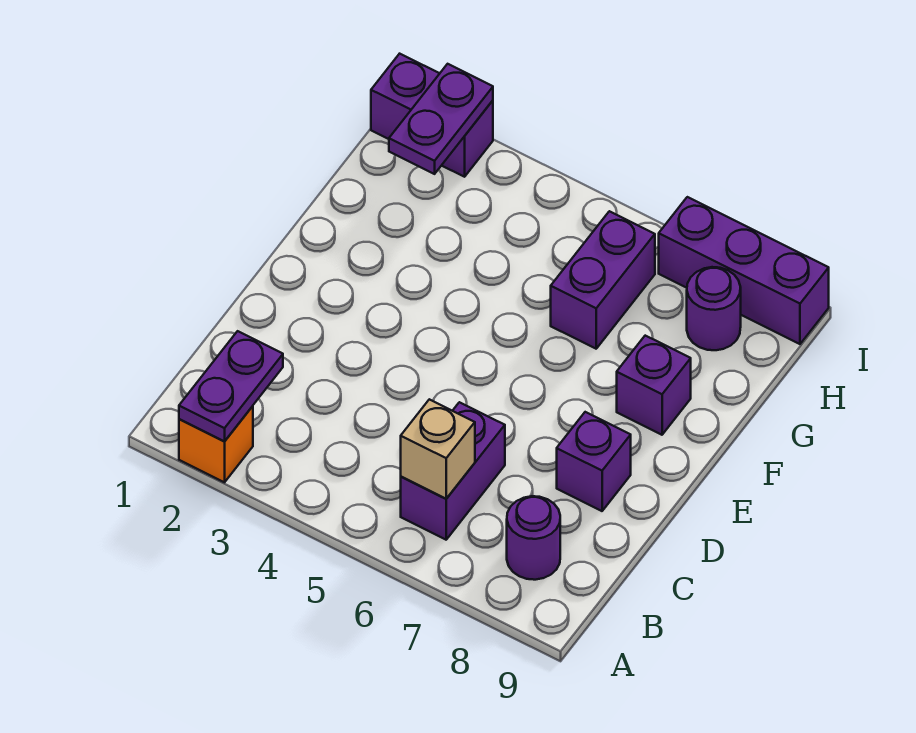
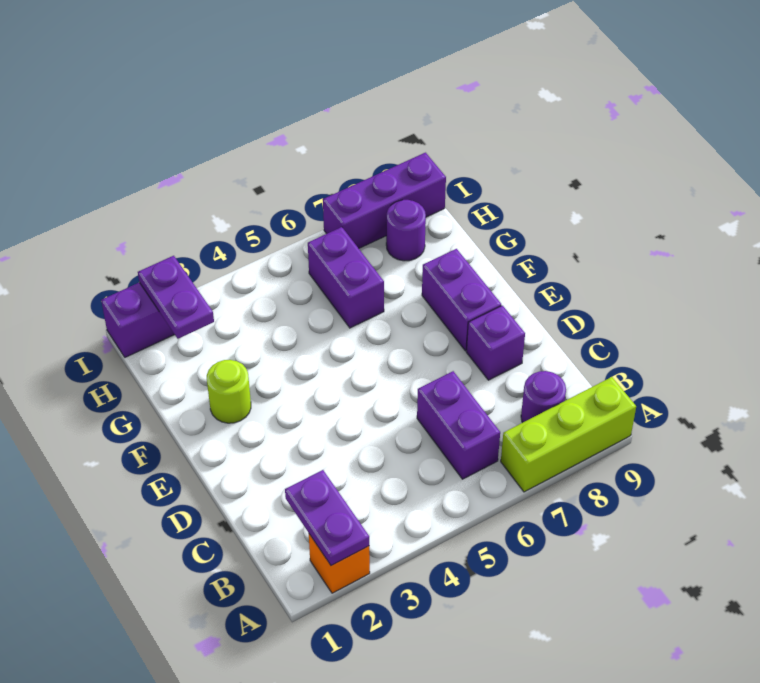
none -> lime 1x3 brick [501,377,636,492]
tan 1x1 brick [401,399,475,499] -> none
none -> lime 1x1 round brick [207,360,251,423]
purple 1x1 brick [617,336,691,435] -> purple 1x2 brick [422,249,501,351]

